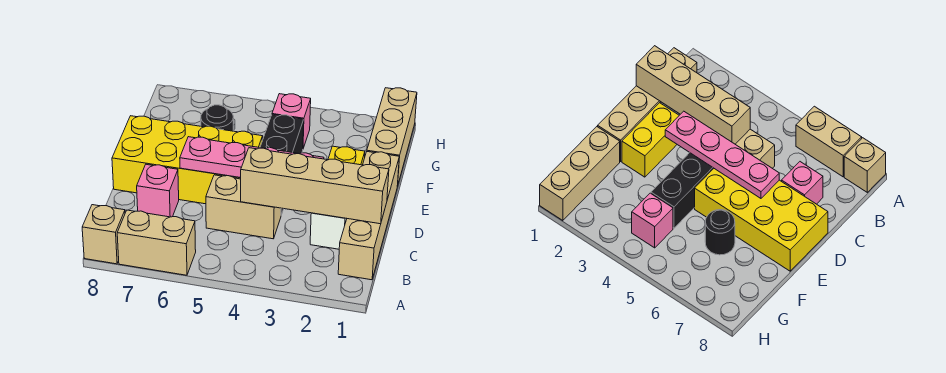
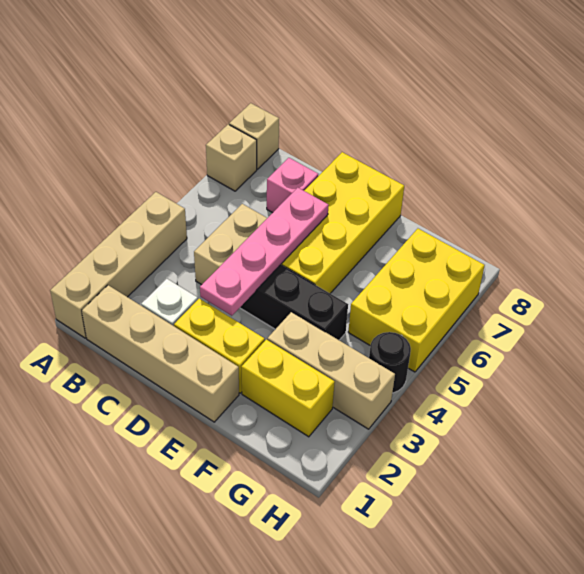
tan 1x2 brick [117,210,196,275] -> tan 1x1 brick [206,124,257,191]
tan 1x4 brick [241,148,389,224] -> tan 1x4 brick moved to [50,192,187,338]
tan 1x3 brick [367,88,417,186] -> tan 1x3 brick moved to [267,312,395,429]
none -> yellow 1x2 brick [241,340,335,437]
black 1x1 round brick [201,105,233,131] -> black 1x1 round brick moved to [369,332,411,393]
pink 1x1 brick [272,94,311,148] -> none
none -> yellow 2x3 brick [348,228,485,372]

